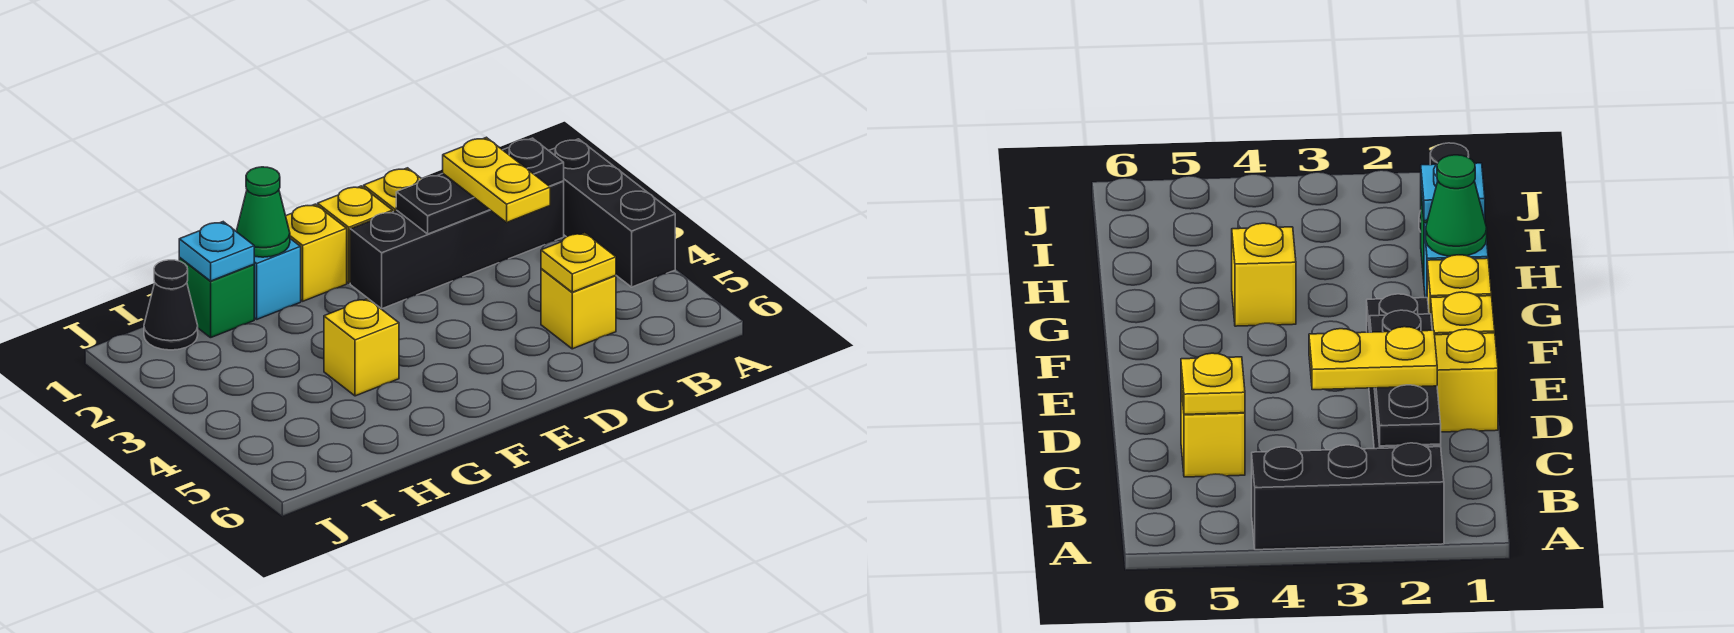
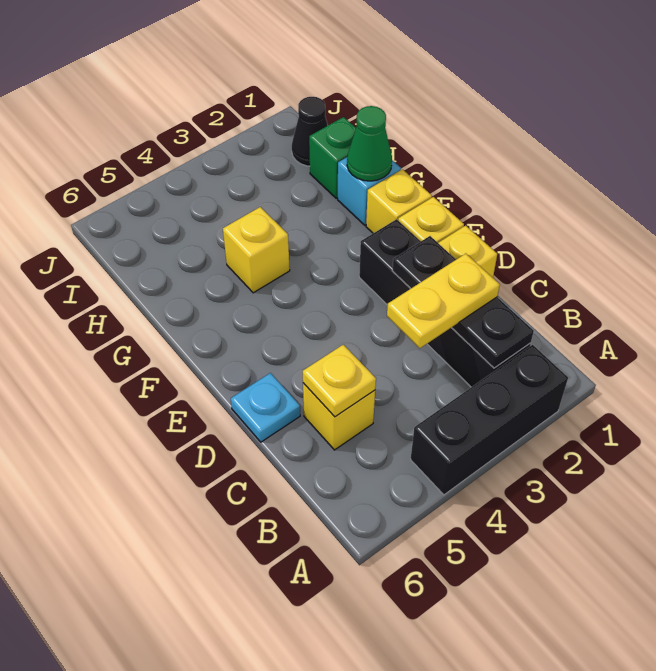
cyan 1x1 plate [179,222,254,281] -> cyan 1x1 plate moved to [231,373,300,442]

